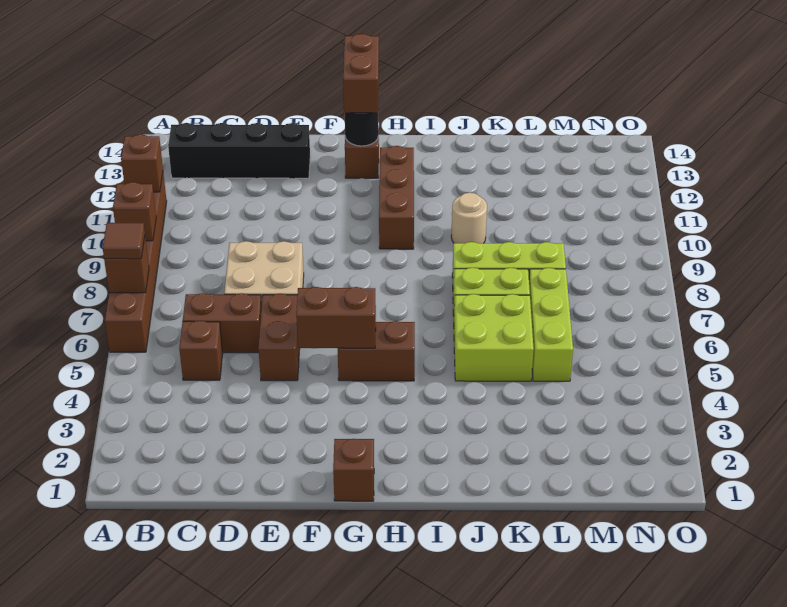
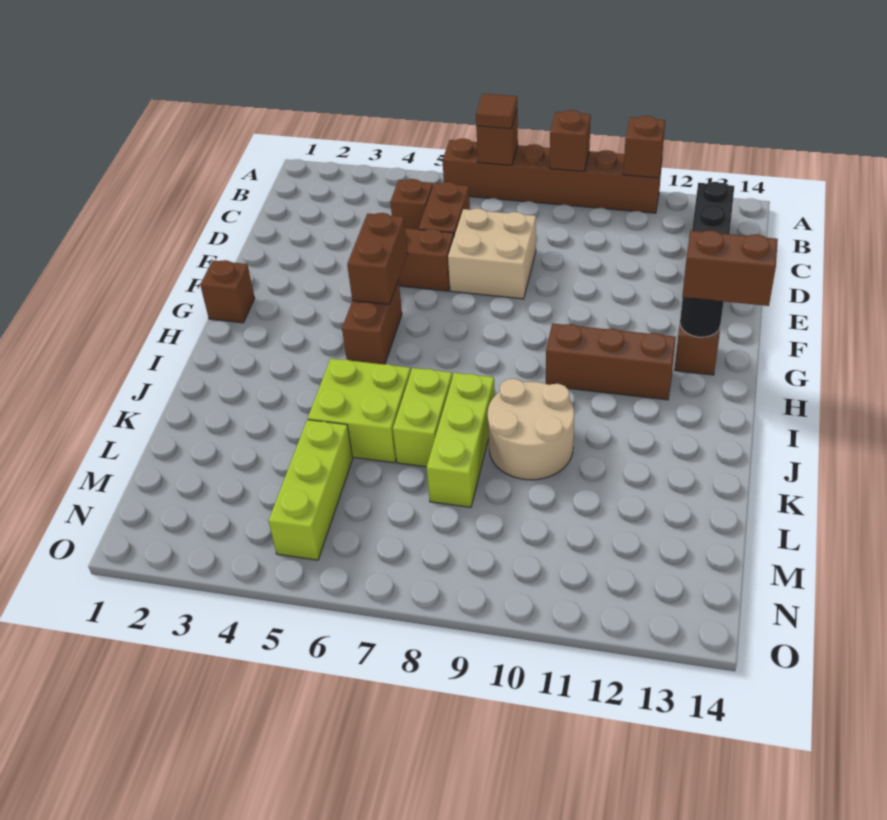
tan 1x1 round brick [451,193,487,243] -> tan 2x2 round brick [488,379,574,480]
lime 1x3 brick [529,268,573,381] -> lime 1x3 brick turned to [269,420,353,560]

